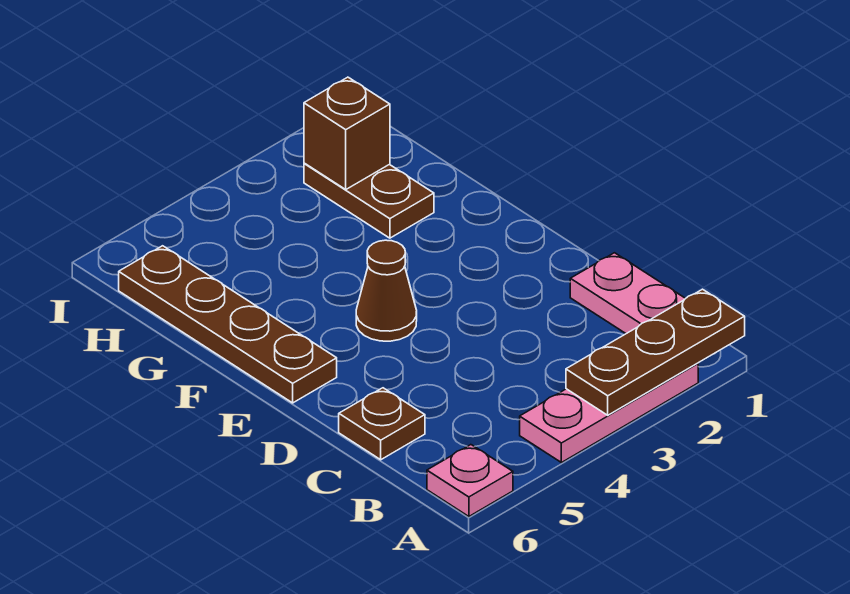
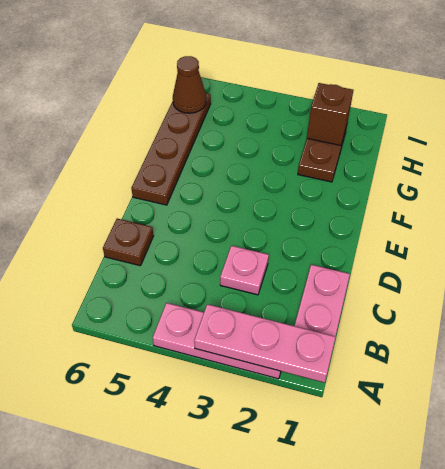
brown 1x3 plate [566,289,745,415] -> pink 1x3 plate [194,304,335,383]
pink 1x1 plate [427,445,513,517] -> pink 1x1 plate moved to [220,246,269,295]
brown 1x1 cone [356,240,417,341] -> brown 1x1 cone moved to [173,56,206,113]

